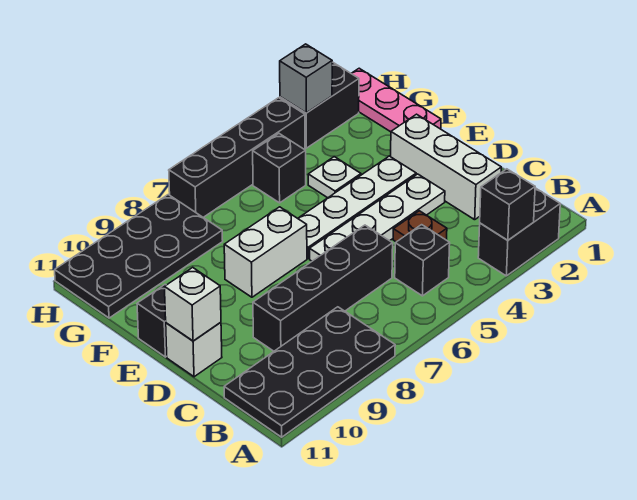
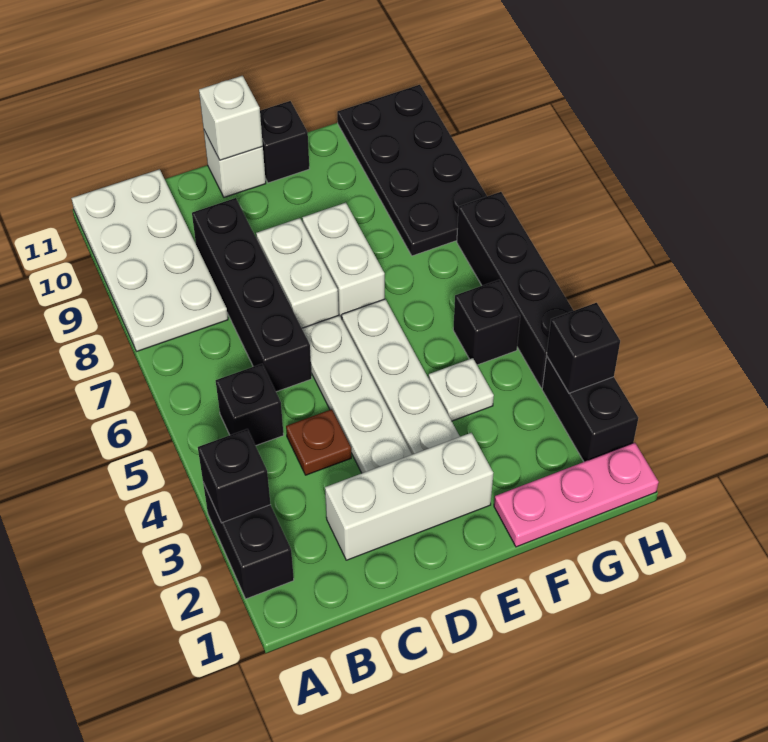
black 2x4 plate [224,307,395,437] -> white 2x4 plate [71,169,228,351]
none -> white 1x2 brick [256,218,339,328]
grey 1x1 brick [280,44,332,113] -> black 1x1 brick [547,303,620,393]

